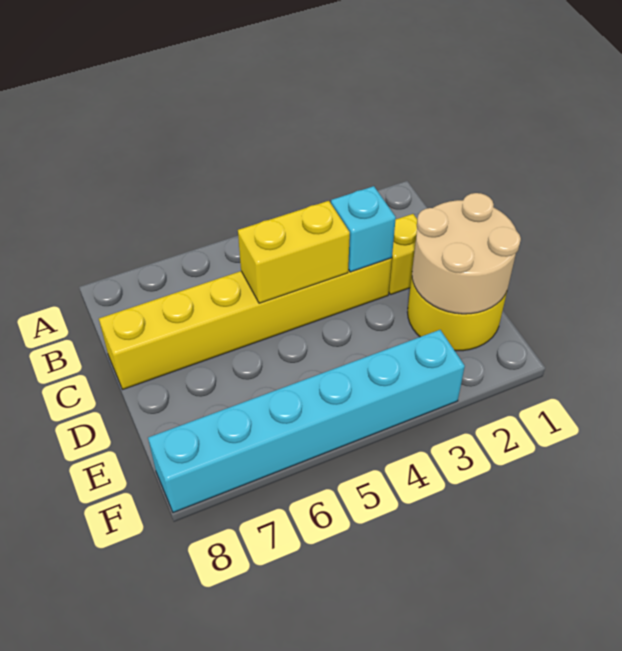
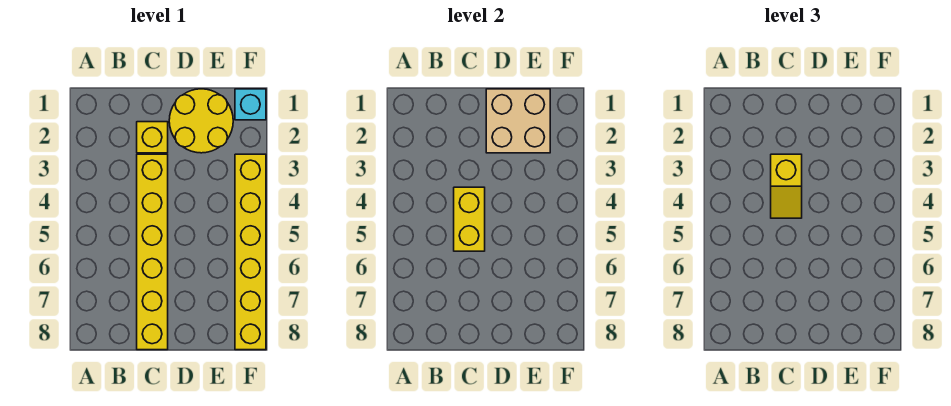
cyan 1x1 brick [331,186,396,272] -> cyan 1x1 brick moved to [235,89,266,120]
none -> yellow 1x2 slope [771,154,802,218]
tan 2x2 round brick [412,193,521,314] -> tan 2x2 brick [486,89,550,153]
cyan 1x6 brick [148,330,465,513] -> yellow 1x6 brick [235,154,266,350]

